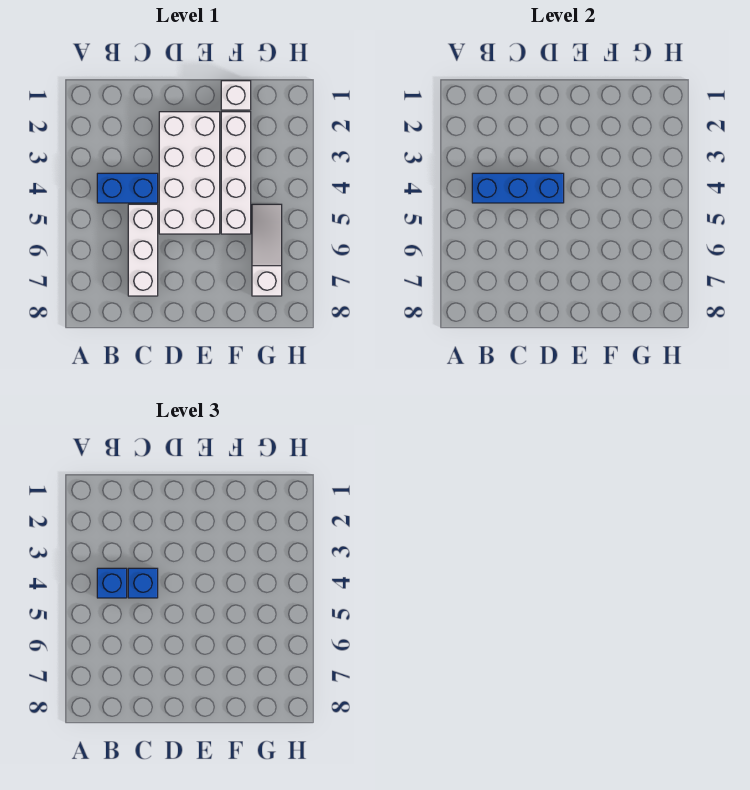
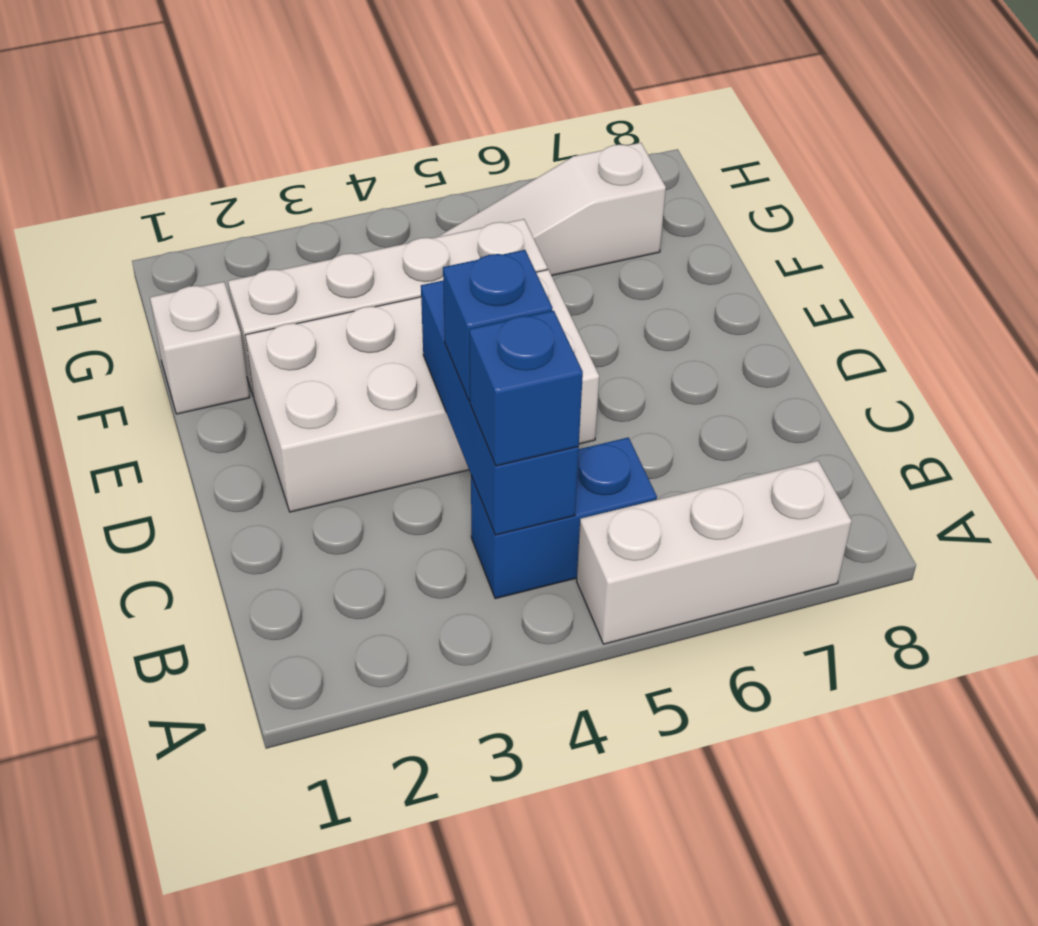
blue 1x2 brick [97,173,158,203] -> blue 1x2 brick turned to [471,437,657,599]
white 1x3 brick [128,204,158,296] -> white 1x3 brick moved to [577,461,852,644]

